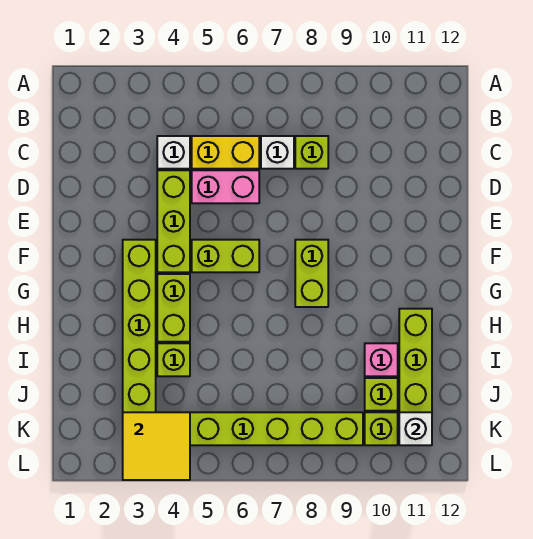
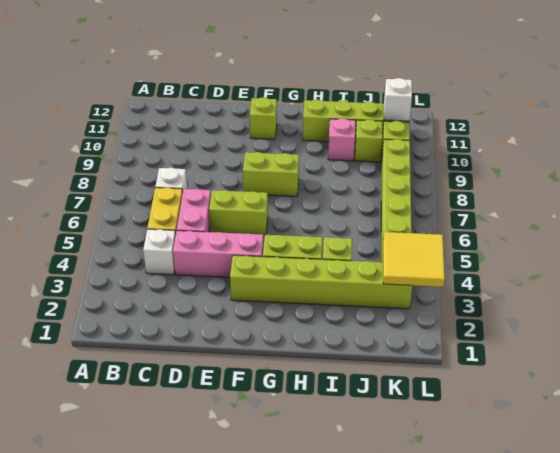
lime 1x1 brick [295,136,328,169] -> lime 1x1 brick moved to [250,97,277,139]
lime 1x3 brick [157,170,190,272] -> pink 1x3 brick [173,231,264,277]
lime 1x2 brick [192,240,259,272] -> lime 1x2 brick turned to [209,190,268,236]

